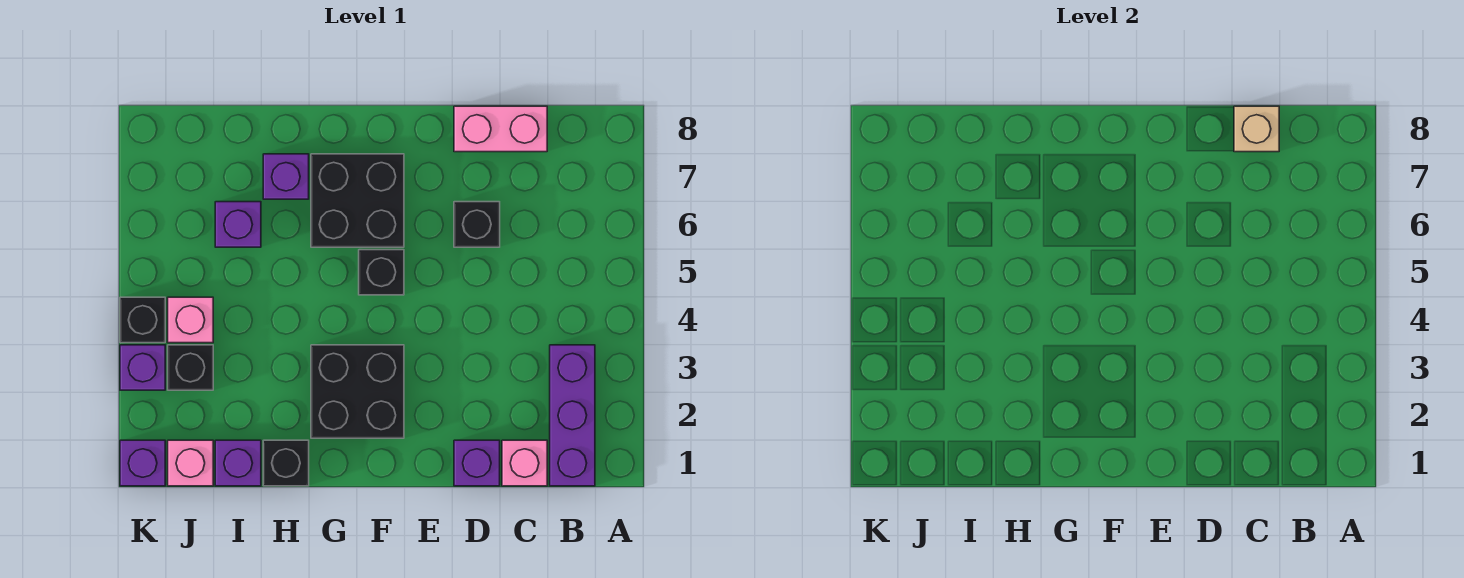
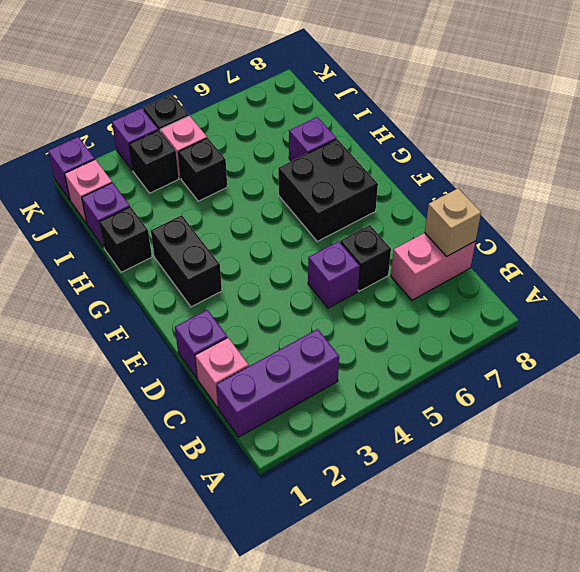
pink 1x2 brick [454,106,547,152] -> pink 1x2 brick turned to [391,233,475,300]
black 2x2 brick [311,345,404,438] -> black 1x2 brick [151,215,222,307]
black 1x1 brick [359,250,404,295] -> black 1x1 brick moved to [178,138,227,201]
purple 1x1 brick [215,202,261,247] -> purple 1x1 brick moved to [308,241,360,308]

